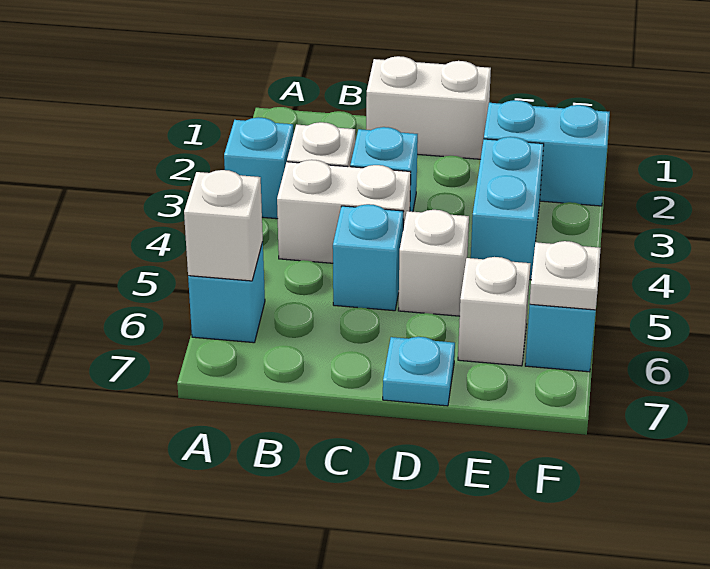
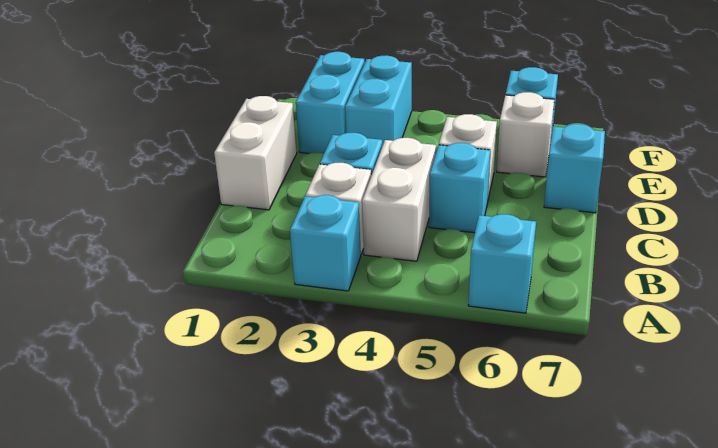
white 1x1 brick [184,170,263,281] -> none
cyan 1x1 plate [383,337,455,406] -> cyan 1x1 brick [544,124,605,213]
cyan 1x2 brick [471,137,544,280] -> cyan 1x2 brick turned to [345,55,412,146]
white 1x1 plate [530,241,601,310] -> none

